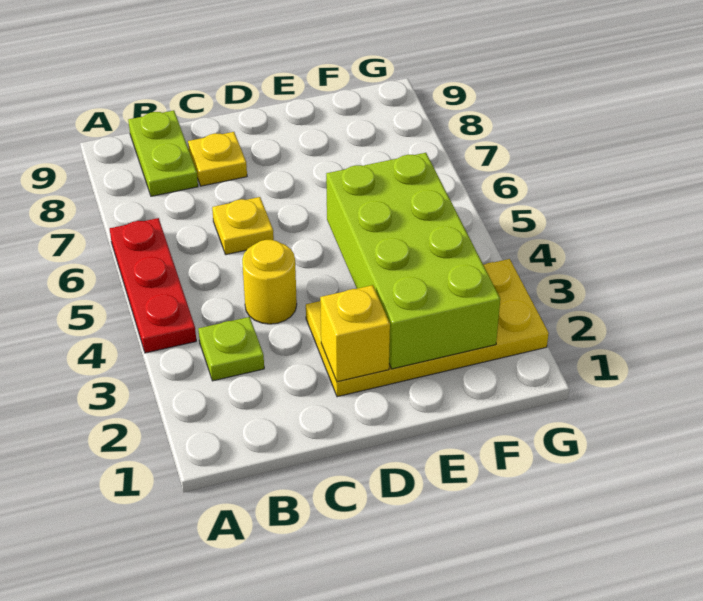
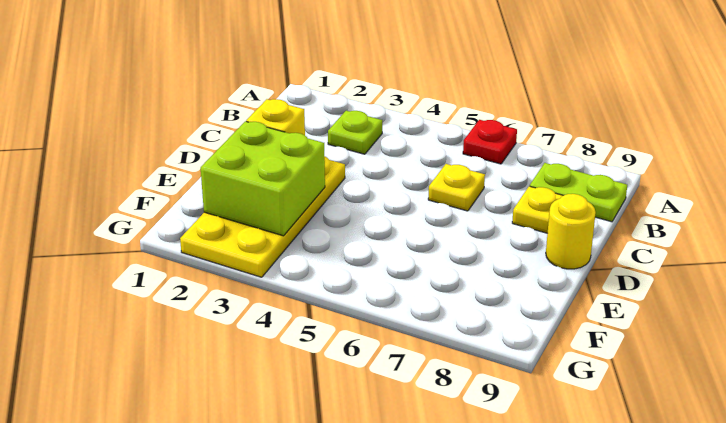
red 1x3 plate [110,218,196,353] -> red 1x1 plate [463,120,517,164]
yellow 1x1 round brick [242,240,297,324] -> yellow 1x1 round brick moved to [546,194,596,269]
lime 2x4 brick [326,153,500,369] -> lime 2x2 brick [201,121,325,236]

